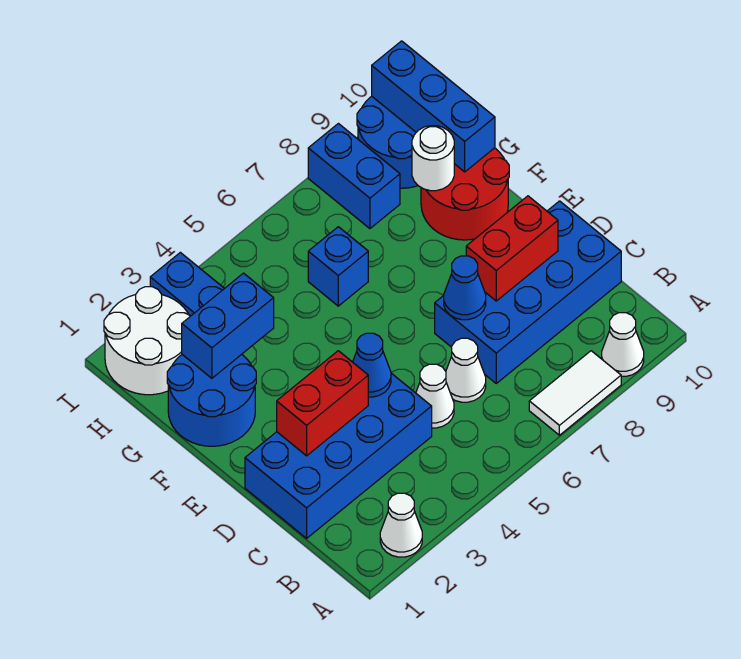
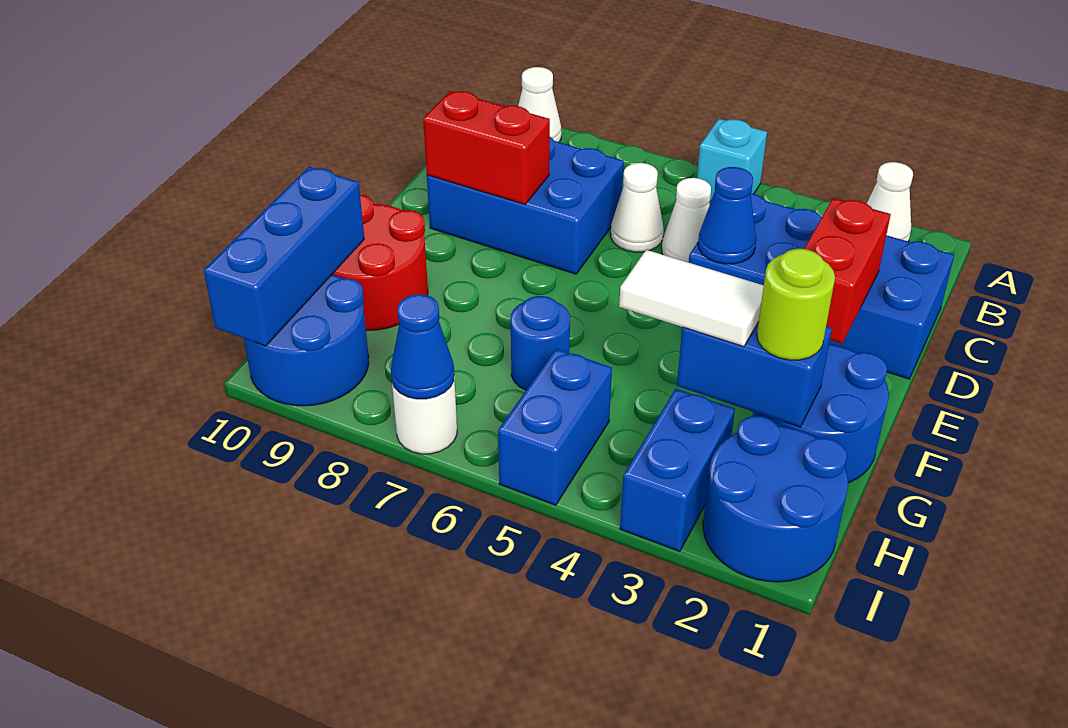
none -> cyan 1x1 brick [697,119,767,202]
white 1x2 tile [529,351,621,435] -> white 1x2 tile moved to [619,250,764,346]
blue 2x4 brick [435,201,621,383] -> blue 2x3 brick [427,137,624,274]
red 1x2 brick [277,351,368,456] -> red 1x2 brick turned to [804,198,891,344]
blue 1x1 cone [444,256,486,320] -> blue 1x1 cone moved to [391,294,454,399]
none -> lime 1x1 round brick [757,249,835,360]
blue 1x1 brick [308,227,368,306] -> blue 1x1 round brick [511,296,570,390]
white 1x1 round brick [412,126,454,191] -> white 1x1 round brick moved to [392,379,457,454]
white 2x2 round brick [104,287,190,395] -> blue 2x2 round brick [703,416,848,582]
blue 1x2 brick [308,124,400,229] -> blue 1x2 brick moved to [498,349,612,505]

